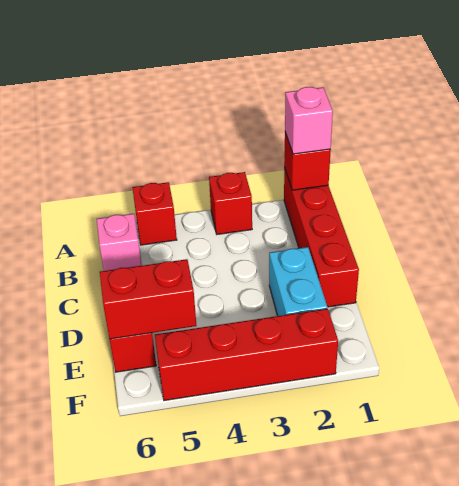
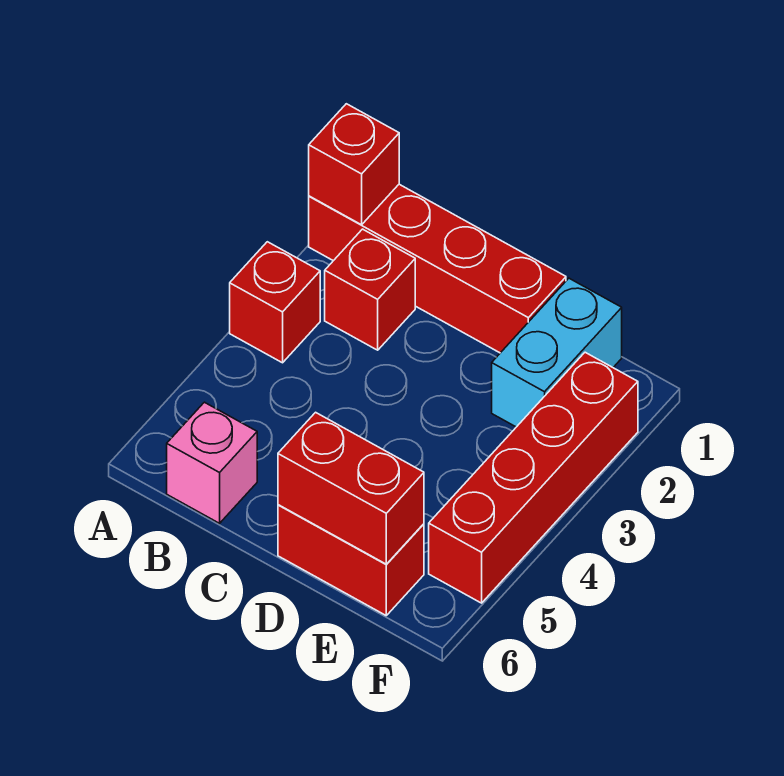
pink 1x1 brick [285,87,333,154] -> none
red 1x1 brick [132,182,177,245] -> red 1x1 brick moved to [325,229,415,350]
cyan 1x2 brick [269,247,327,316] -> cyan 1x2 brick turned to [492,278,622,427]
red 1x2 brick [100,259,197,339] -> red 1x2 brick turned to [278,412,424,564]

